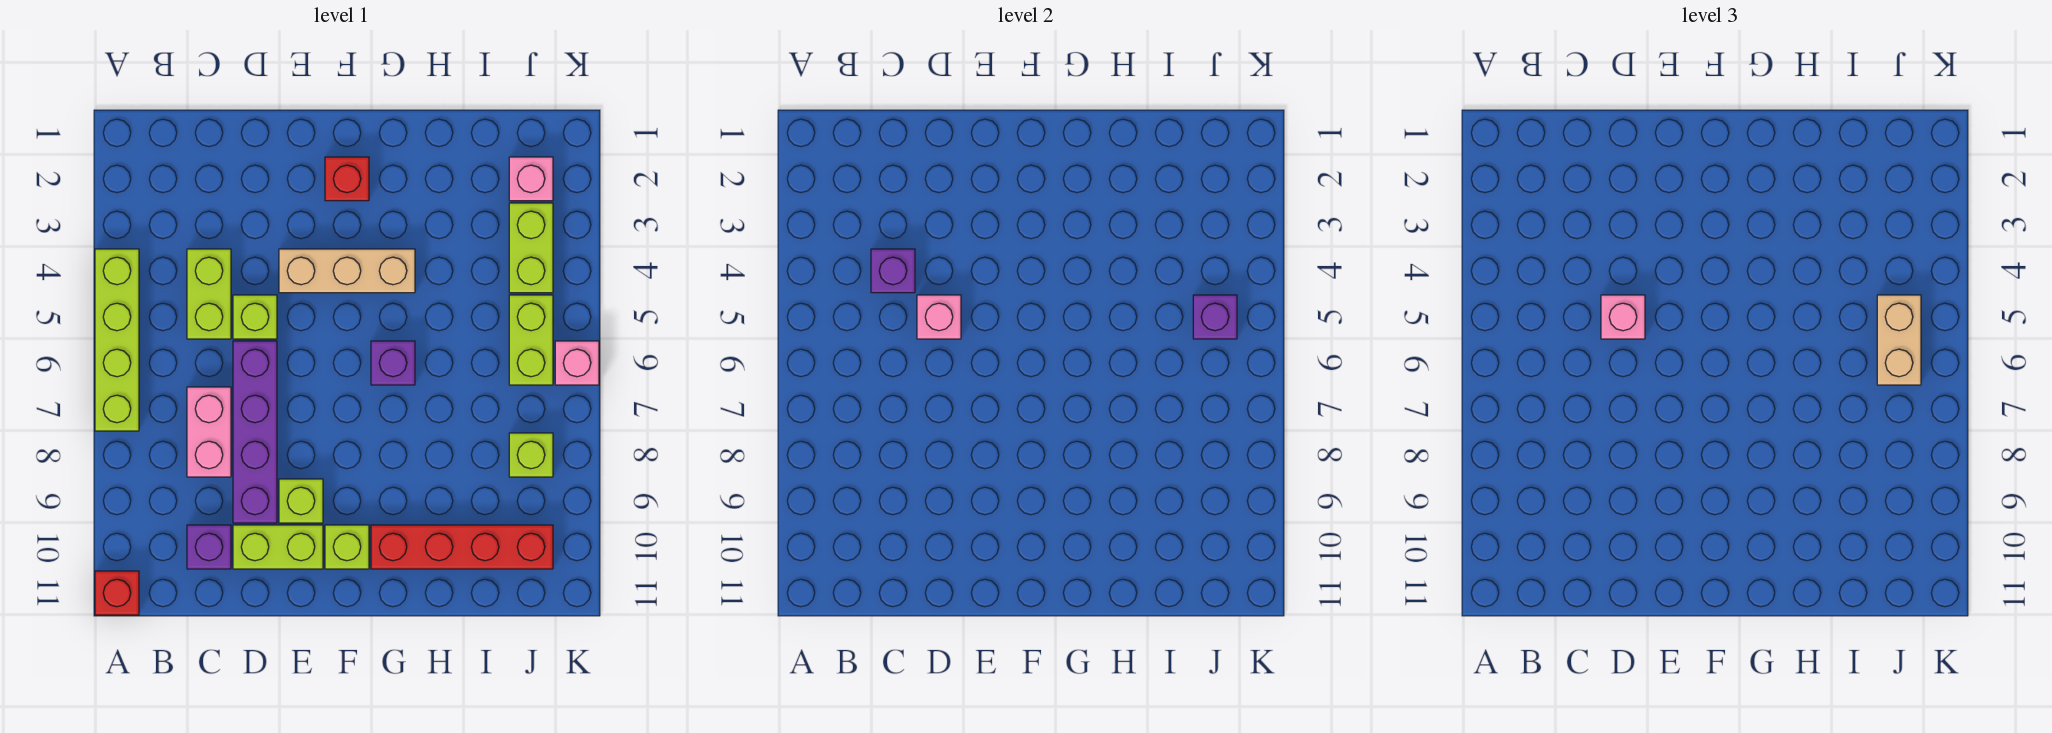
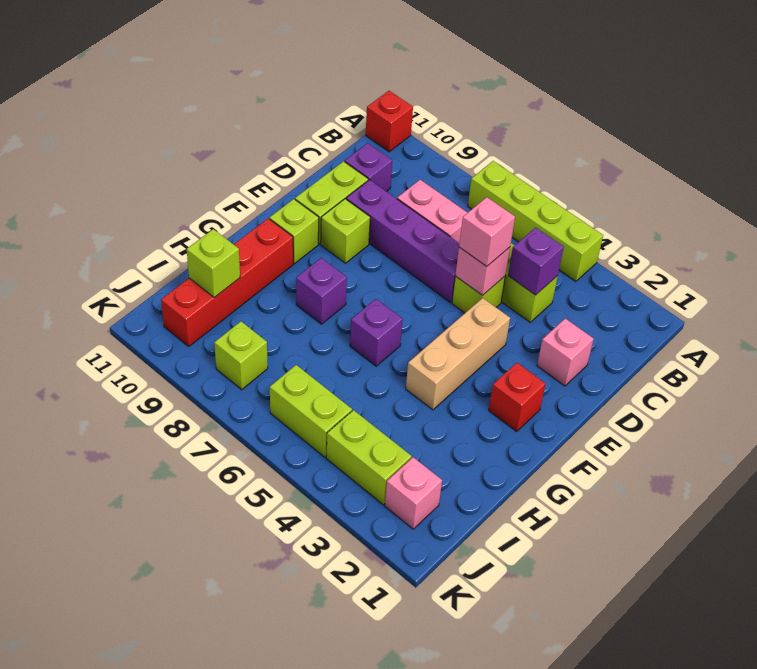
none -> lime 1x1 brick [187,229,240,297]
purple 1x1 brick [1193,295,1237,339] -> purple 1x1 brick moved to [296,258,347,324]
tan 1x2 brick [1877,295,1921,385] -> none
pink 1x1 brick [555,341,599,385] -> pink 1x1 brick moved to [537,318,594,386]

